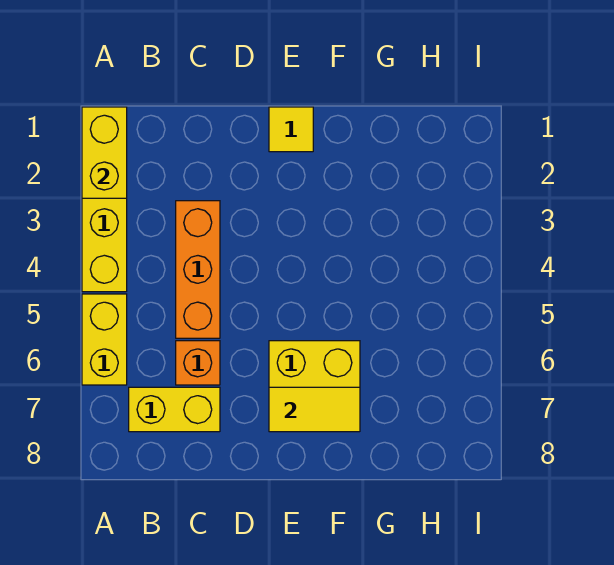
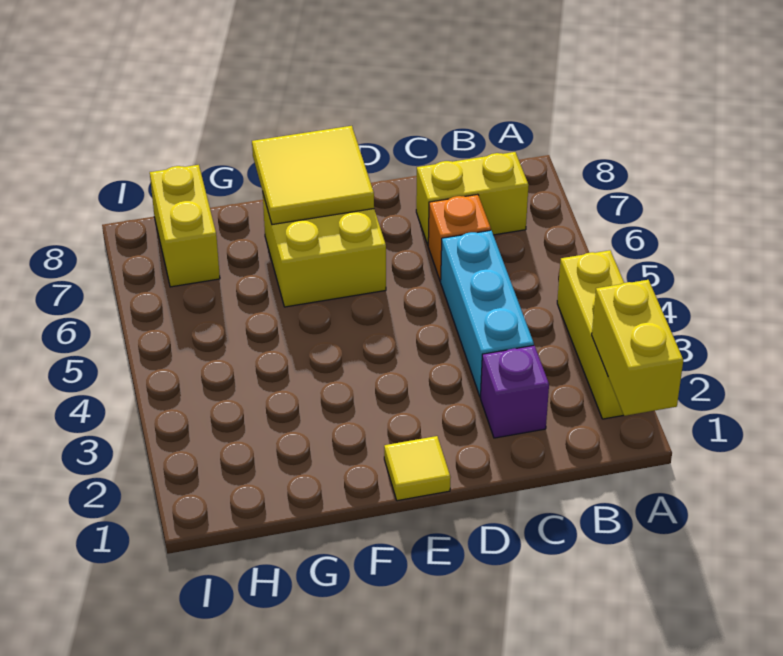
yellow 1x2 brick [82,294,127,385] -> yellow 1x2 brick moved to [150,165,220,287]
none -> purple 1x1 brick [481,346,549,438]
orange 1x3 brick [176,201,220,338] -> cyan 1x3 brick [441,230,534,397]
yellow 1x2 tile [269,387,360,432] -> yellow 2x2 tile [252,126,374,225]

